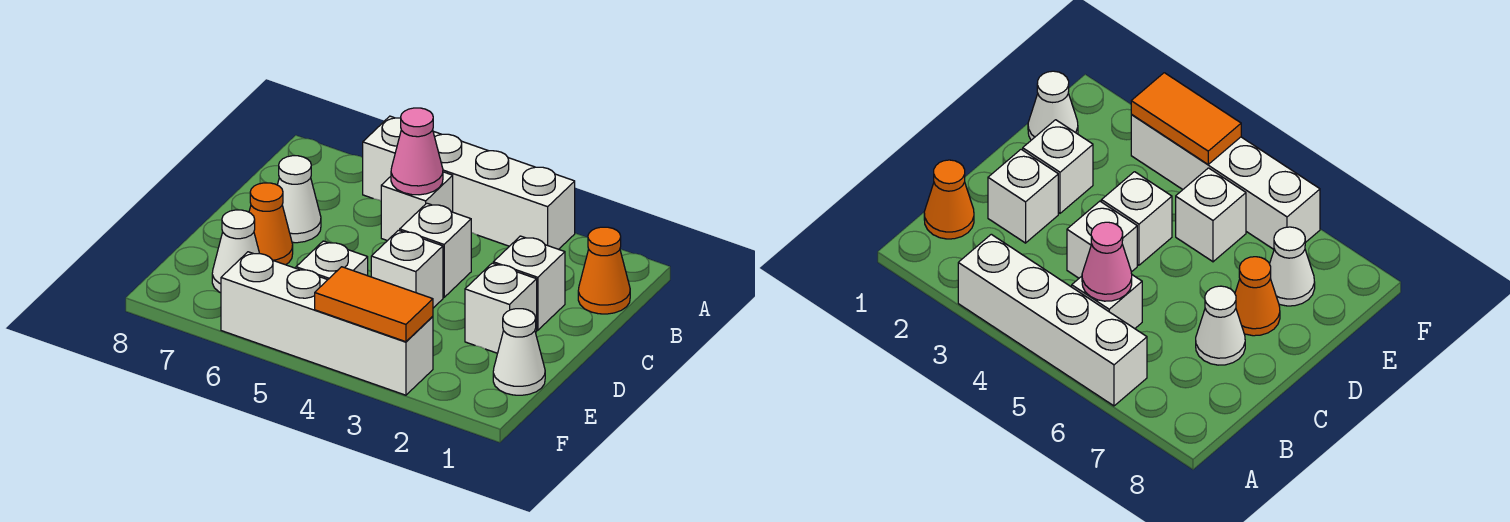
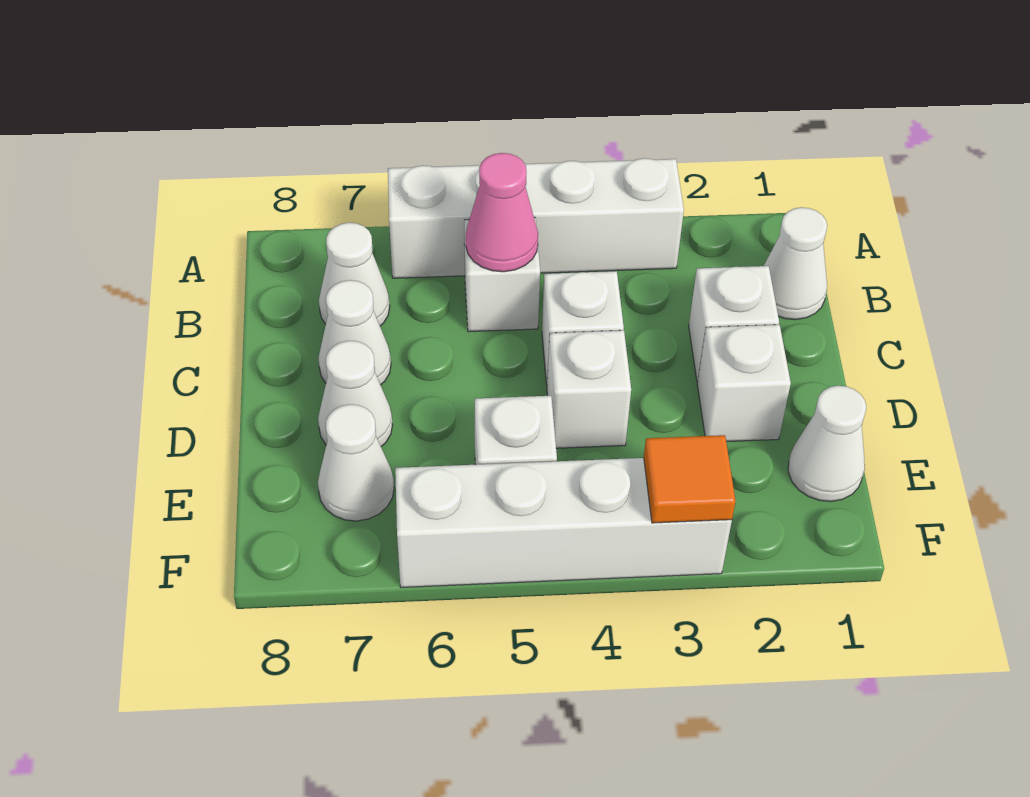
orange 1x1 cone [578,227,630,314] -> white 1x1 cone [764,207,827,320]
none -> white 1x1 cone [319,223,390,326]
orange 1x1 cone [249,183,293,265] -> white 1x1 cone [318,341,392,446]
orange 1x2 tile [315,267,433,342] -> orange 1x1 tile [644,435,736,523]

